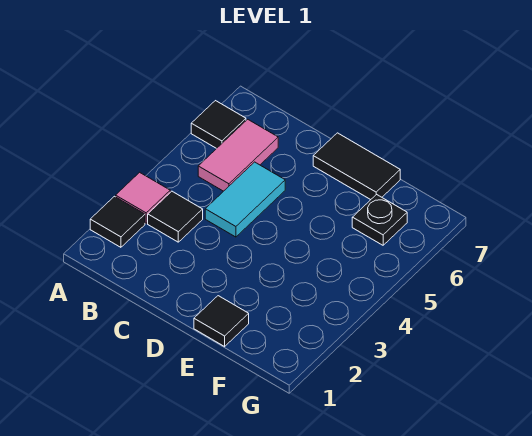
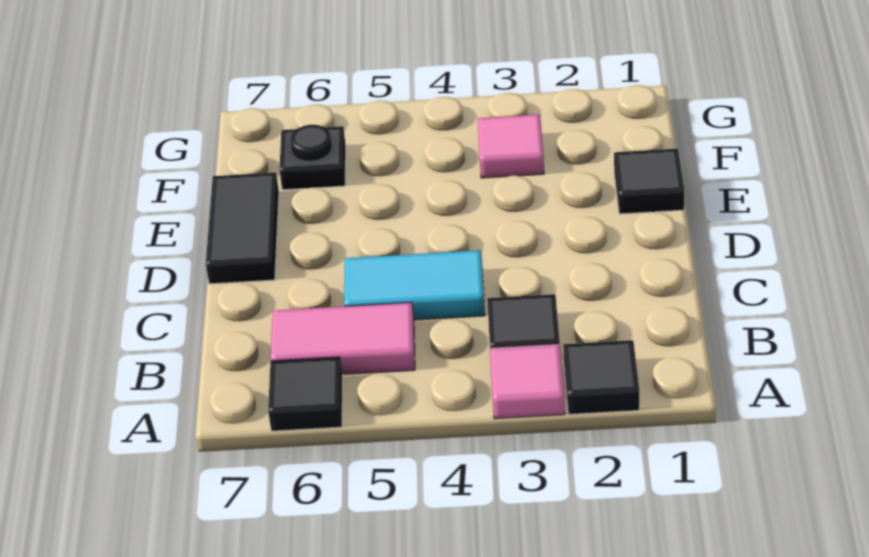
none -> pink 1x1 tile [478,115,544,178]

